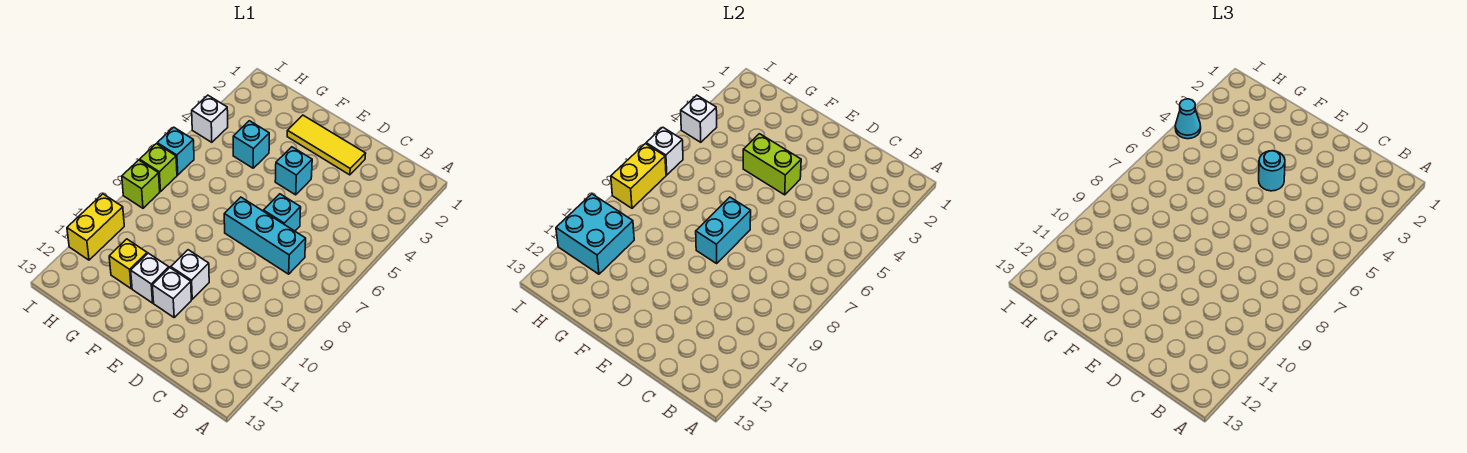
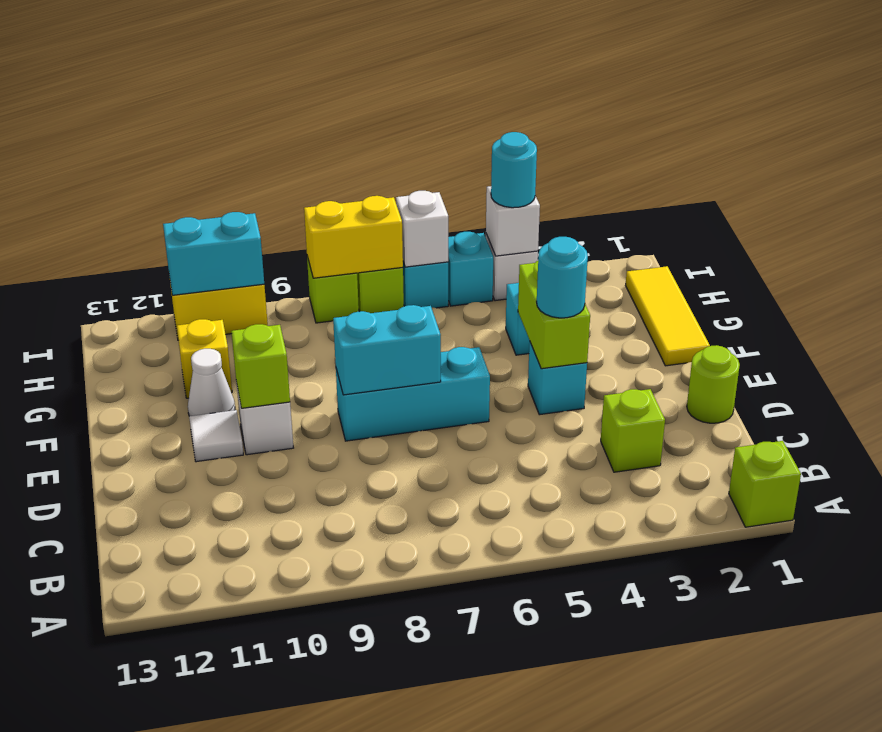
none -> lime 1x1 brick [729,441,801,527]
none -> lime 1x1 brick [601,389,665,472]
cyan 1x3 brick [224,197,306,274] -> cyan 1x3 brick turned to [336,347,490,441]
none -> lime 1x1 round brick [687,345,740,423]
yellow 1x3 tile [287,115,366,175] -> yellow 1x3 tile moved to [626,266,710,366]
cyan 1x1 brick [263,194,301,231] -> cyan 1x1 brick moved to [448,232,493,306]
none -> lime 1x1 brick [231,324,290,408]
white 1x1 brick [152,268,191,317] -> white 1x1 tile [189,410,243,462]
white 1x1 brick [131,253,169,303] -> white 1x1 cone [188,349,235,416]
cyan 2x2 brick [556,194,634,274] -> cyan 1x2 brick [163,212,264,295]
cyan 1x1 cone [1175,99,1201,139] -> cyan 1x1 round brick [491,132,537,208]

